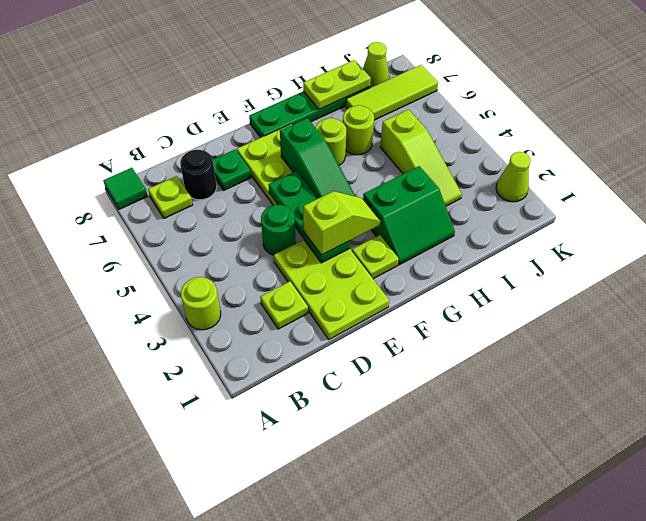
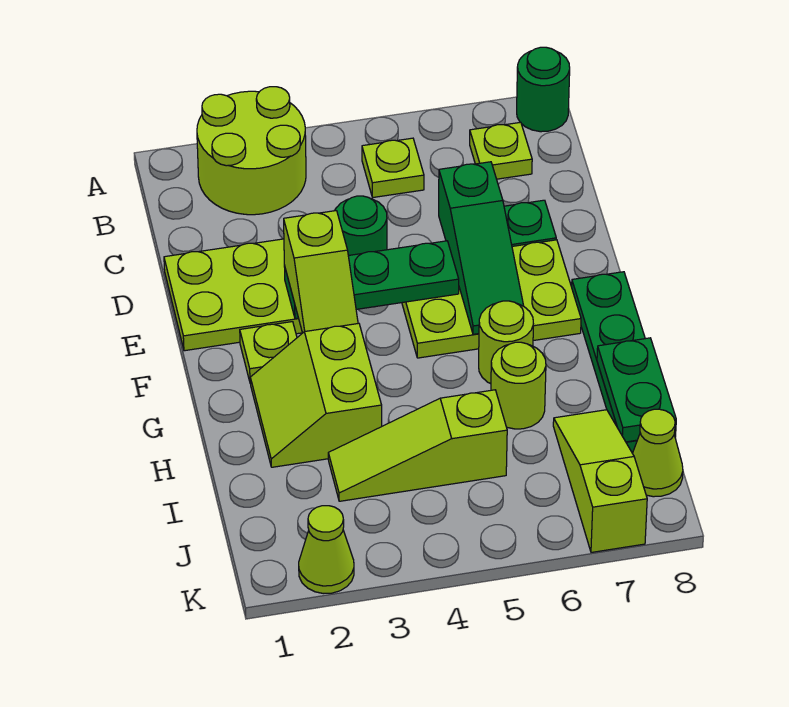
lime 1x1 round brick [181,277,221,330] -> lime 2x2 round brick [197,87,306,215]
green 1x1 tile [103,168,148,209] -> green 1x1 round brick [517,47,570,132]
lime 1x1 plate [260,281,308,329] -> lime 1x1 plate moved to [362,138,424,197]
black 1x1 round brick [180,150,217,200] -> none
green 1x3 slope [280,118,355,198] -> green 1x3 slope turned to [439,162,524,334]
green 2x2 slope [363,166,455,265] -> lime 2x2 slope [250,323,382,467]
lime 1x2 plate [303,60,371,109] -> green 1x2 plate [597,338,676,442]
lime 1x3 tile [346,65,438,120] -> lime 1x3 slope [553,410,647,552]

